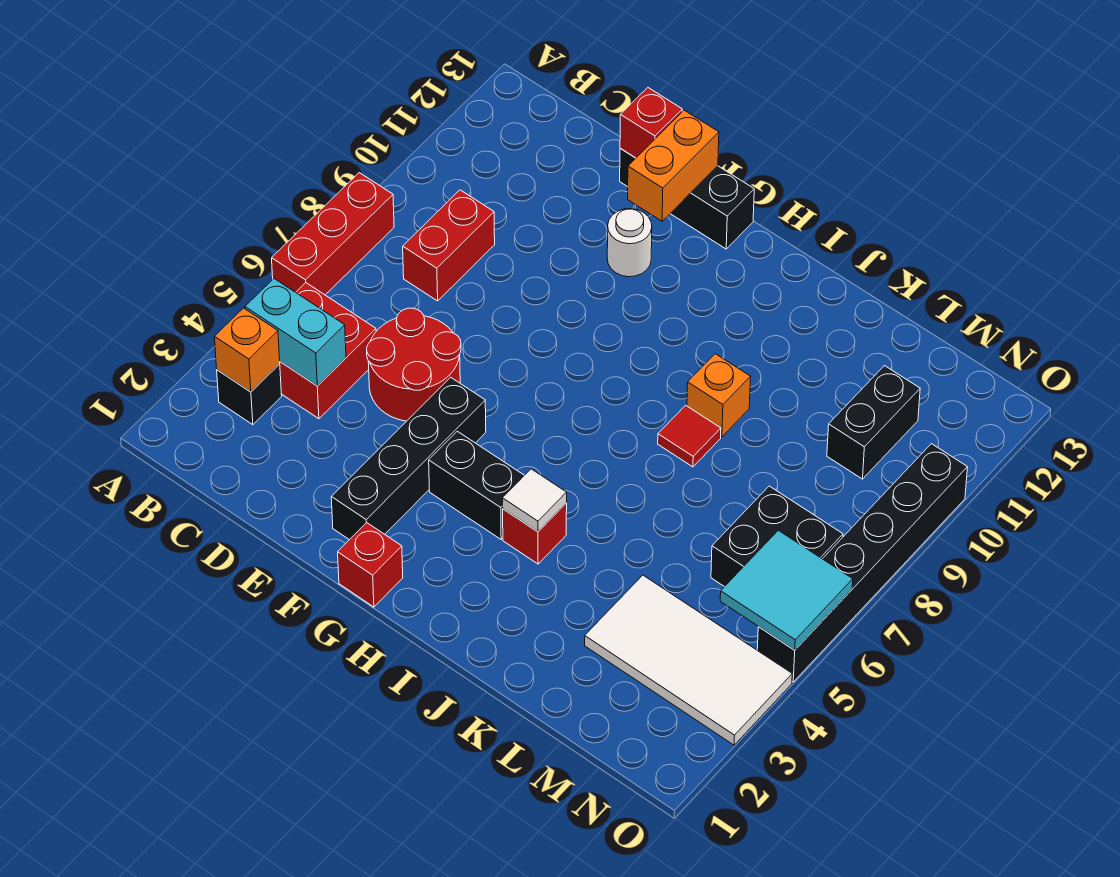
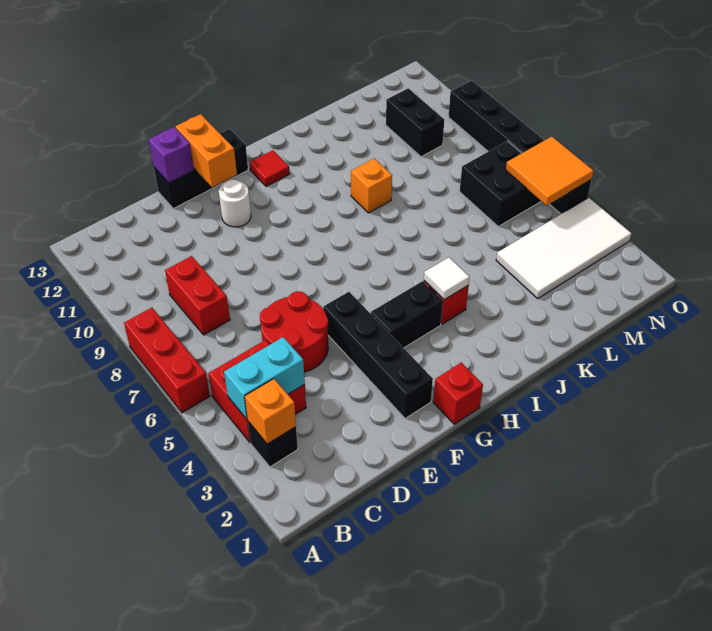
red 1x1 brick [620,88,682,158] -> purple 1x1 brick [149,127,194,183]
red 1x1 tile [658,405,721,467] -> red 1x1 tile moved to [249,150,290,187]
cyan 2x2 tile [720,530,853,650] -> orange 2x2 tile [506,137,593,206]

